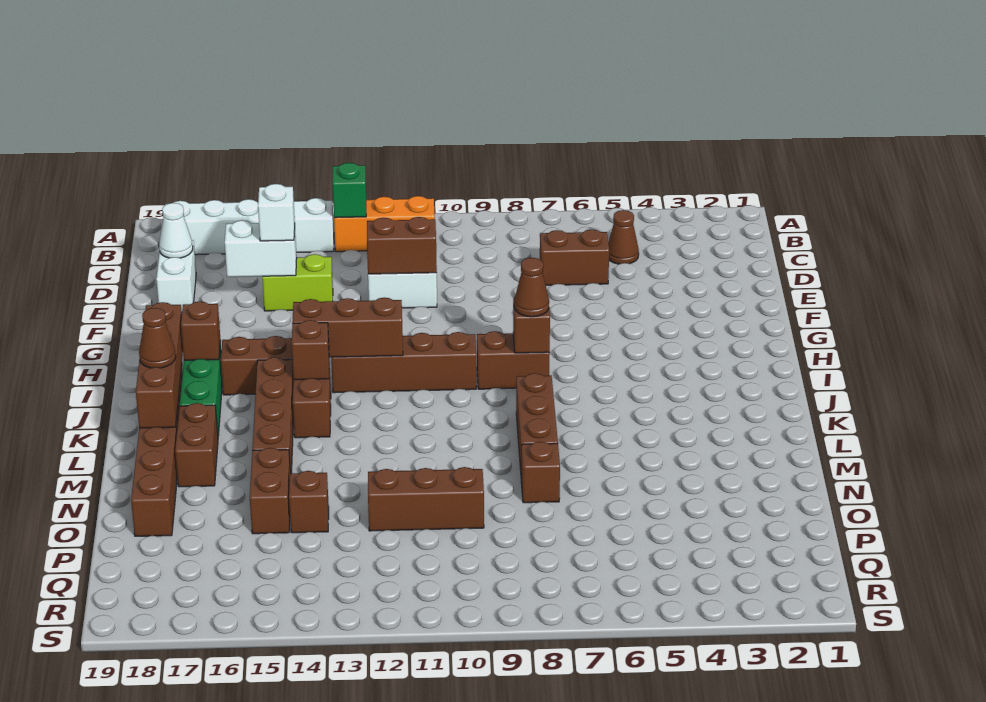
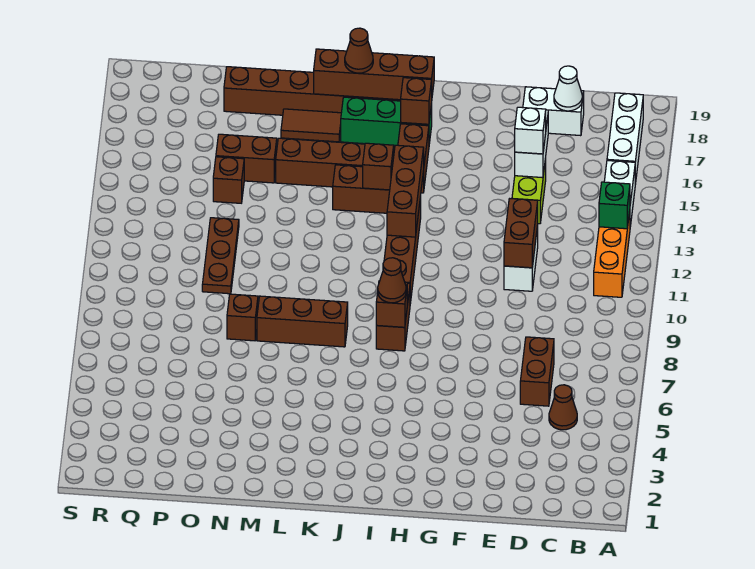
brown 1x2 brick [175,403,218,487] -> brown 1x2 tile [281,109,341,142]
brown 1x3 brick [368,467,484,531] -> brown 1x3 plate [202,218,239,294]

